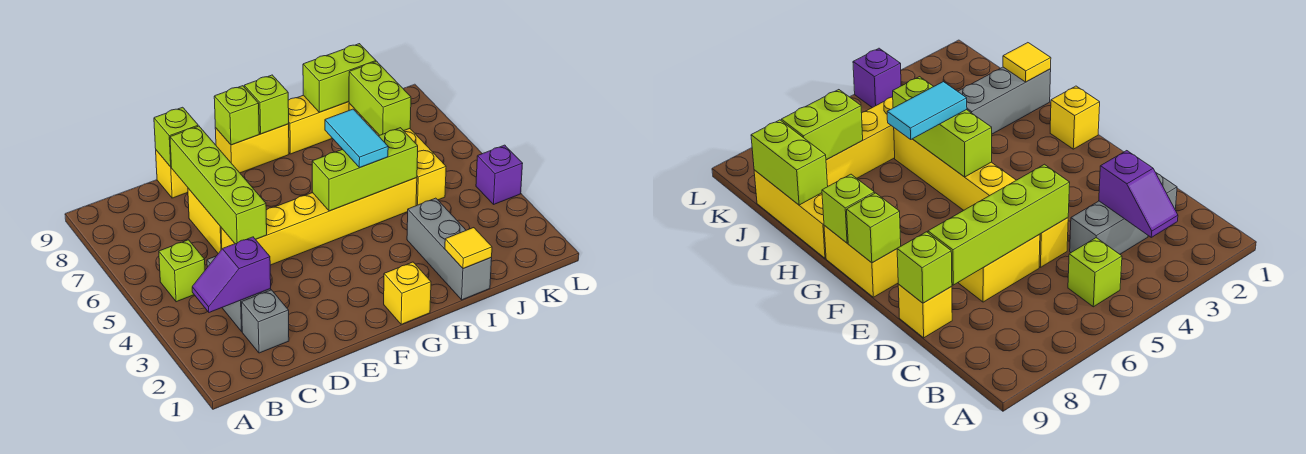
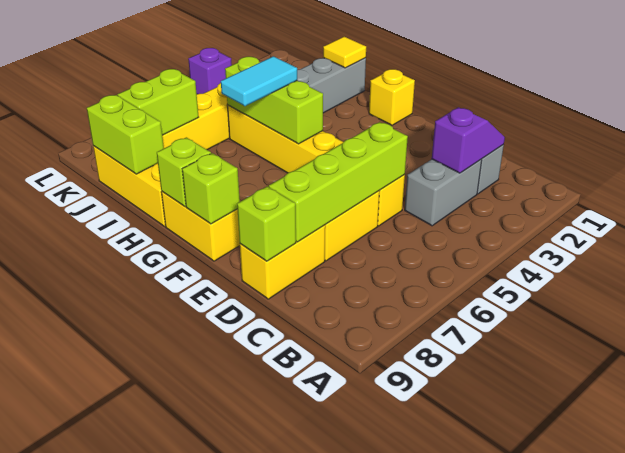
purple 1x2 slope [192,237,271,312] -> purple 1x2 slope turned to [432,107,505,173]
lime 1x1 brick [159,240,205,302] -> none
yellow 1x1 brick [156,150,188,198] -> yellow 1x2 brick [240,225,325,299]

